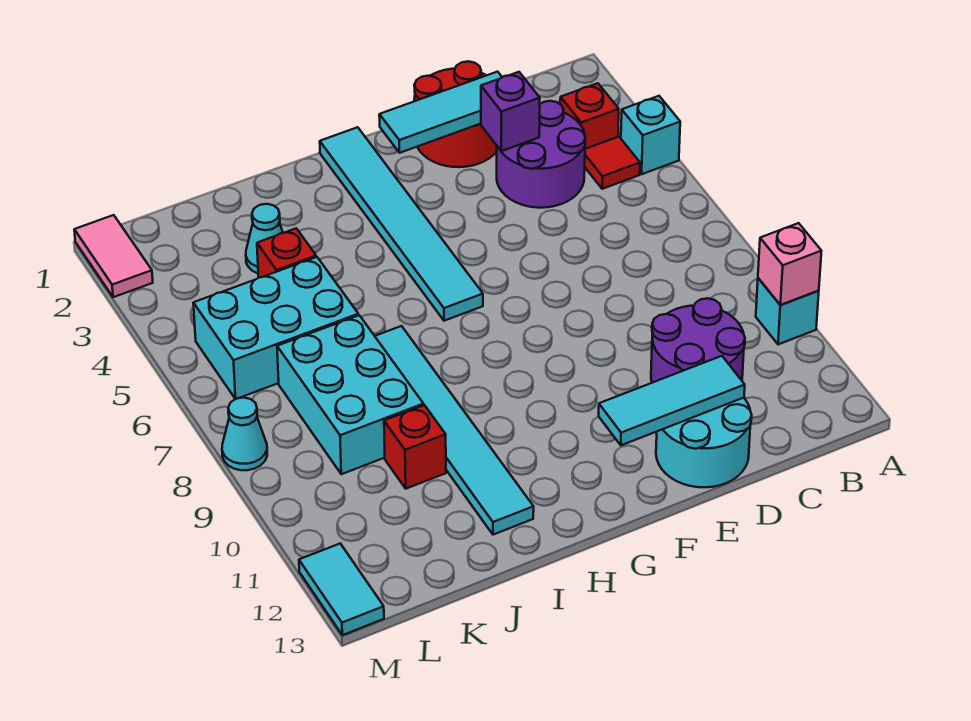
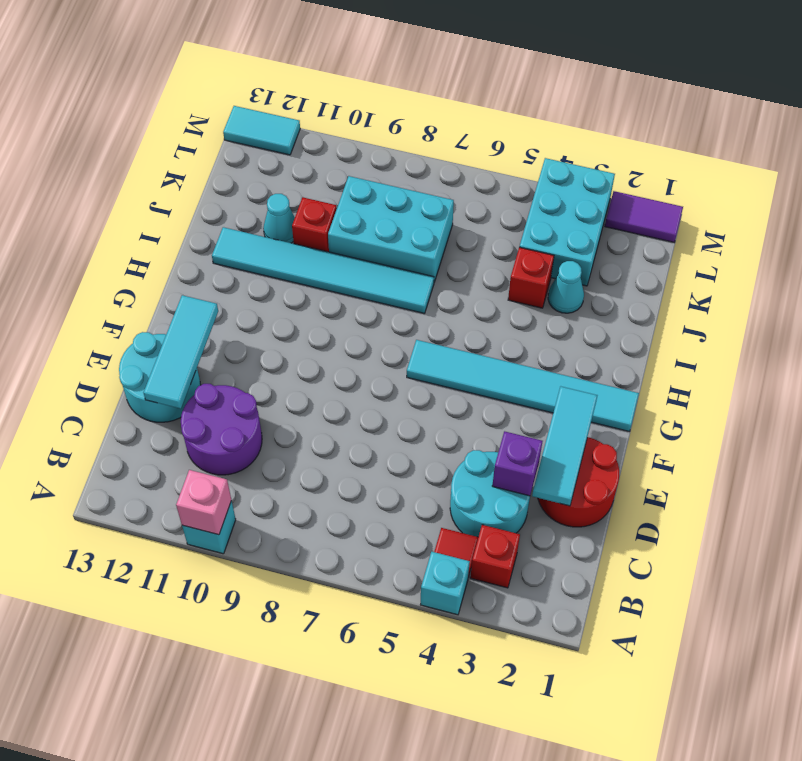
purple 2x2 round brick [497,101,585,208] -> cyan 2x2 round brick [450,450,530,537]
cyan 2x3 brick [193,257,358,399] -> cyan 2x3 brick moved to [520,158,615,286]
pink 1x2 tile [74,215,153,297] -> purple 1x2 tile [605,191,683,242]
cyan 1x1 cone [222,398,267,470] -> cyan 1x1 cone moved to [263,194,295,243]

